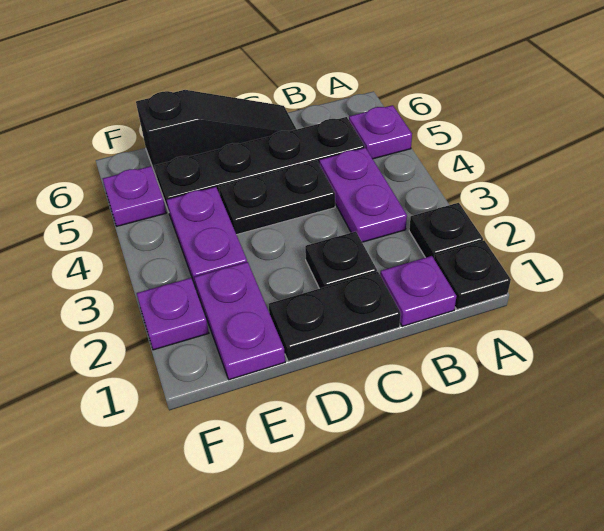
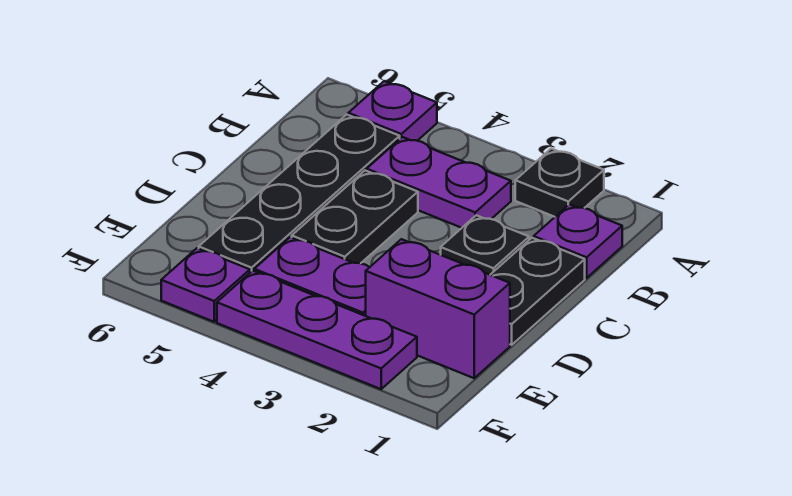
black 1x1 plate [434,241,511,310] -> none
black 1x3 slope [136,90,296,178] -> none
purple 1x2 plate [194,262,285,380] -> purple 1x2 brick [366,239,510,378]
purple 1x1 plate [137,278,209,350] -> purple 1x3 plate [217,271,417,389]

